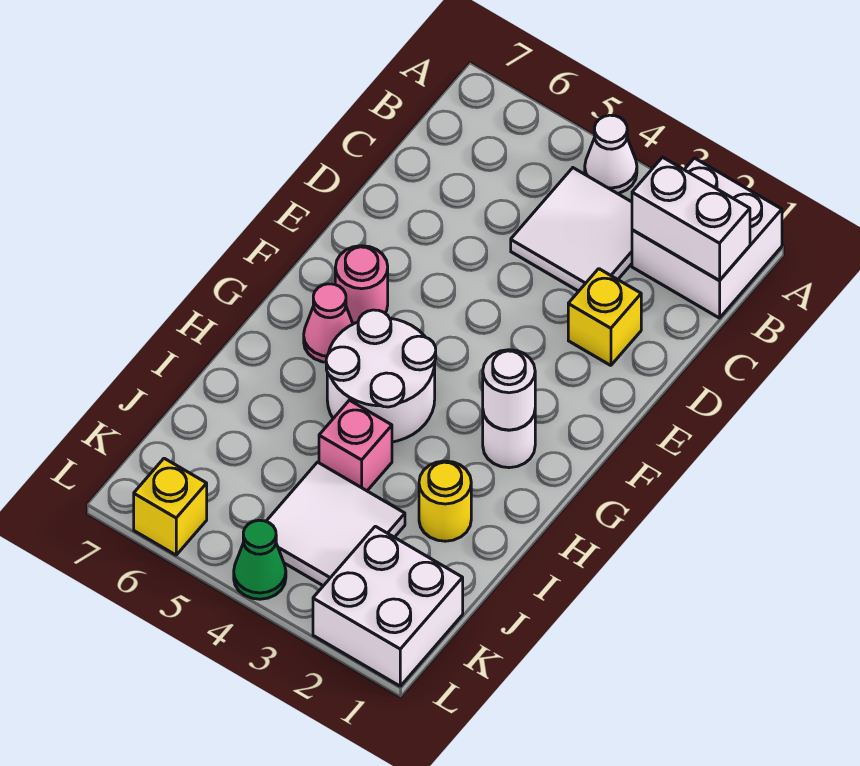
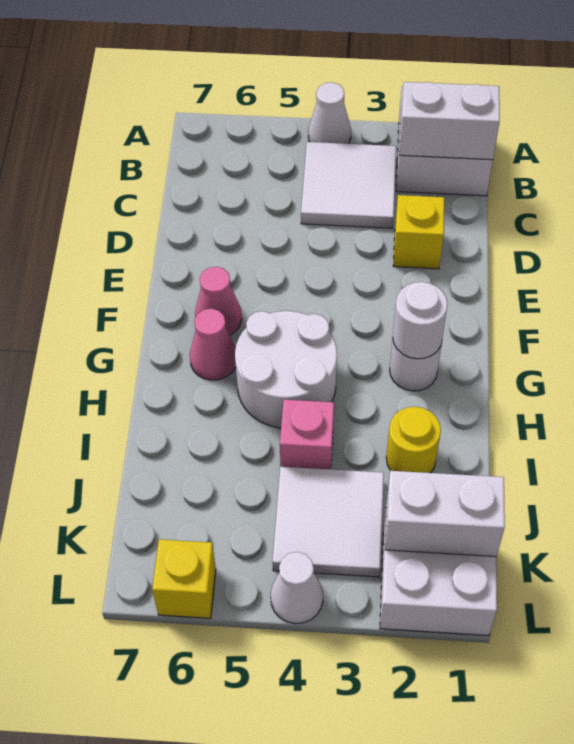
pink 1x1 round brick [335,246,388,324] -> pink 1x1 cone [195,267,242,335]
none -> white 1x2 brick [385,471,505,557]
green 1x1 cone [234,520,286,599] -> white 1x1 cone [271,552,323,624]

